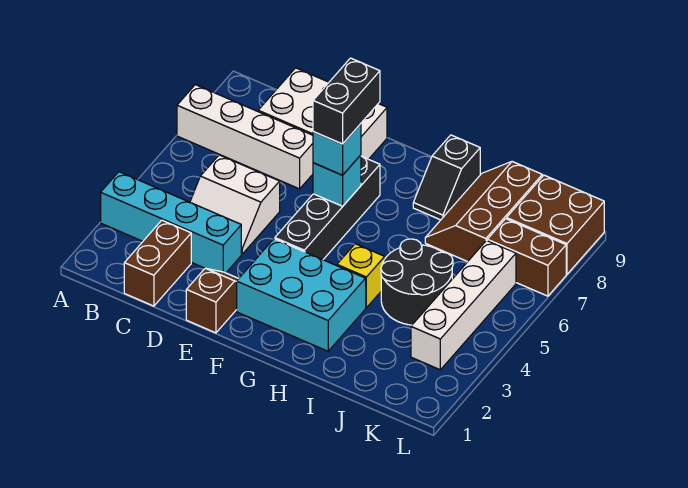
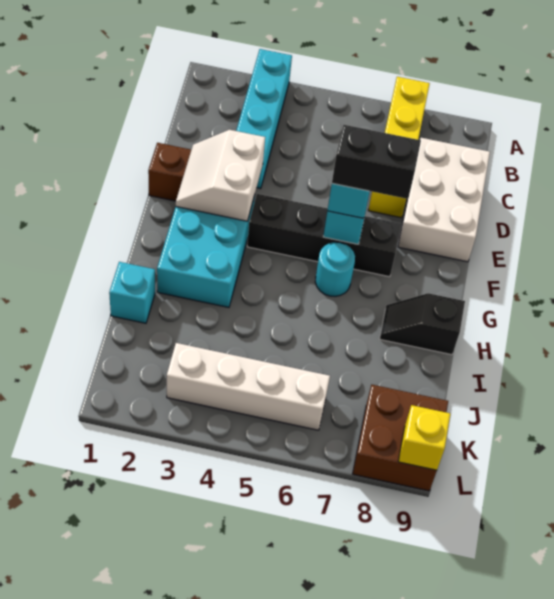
white 1x4 brick [177,85,313,189] -> yellow 1x4 brick [368,77,430,218]
brown 1x2 brick [124,220,191,306] -> none
white 2x2 slope [190,155,280,254] -> white 2x2 slope moved to [176,130,265,221]
none -> cyan 1x1 round brick [315,242,355,296]
yellow 1x1 brick [337,244,385,308] -> yellow 1x1 brick moved to [398,405,450,470]
none -> cyan 1x1 brick [109,262,155,323]
black 2x2 round brick [381,239,453,325] -> none
brown 2x3 slope [425,162,542,262] -> none
brown 1x2 brick [487,219,566,296] -> none

